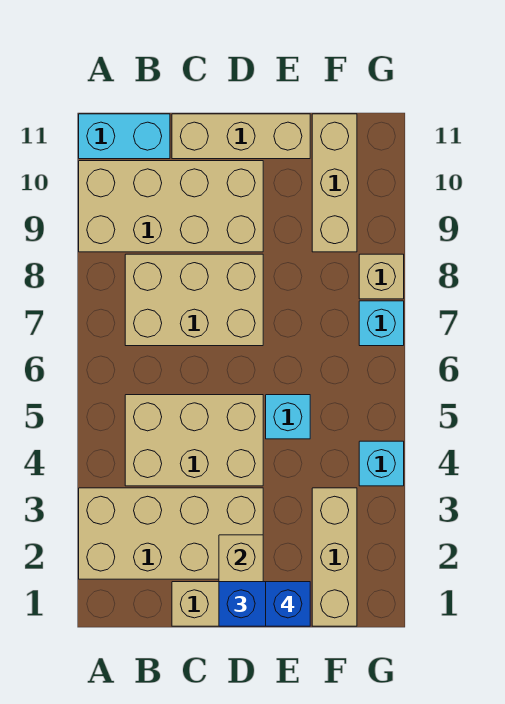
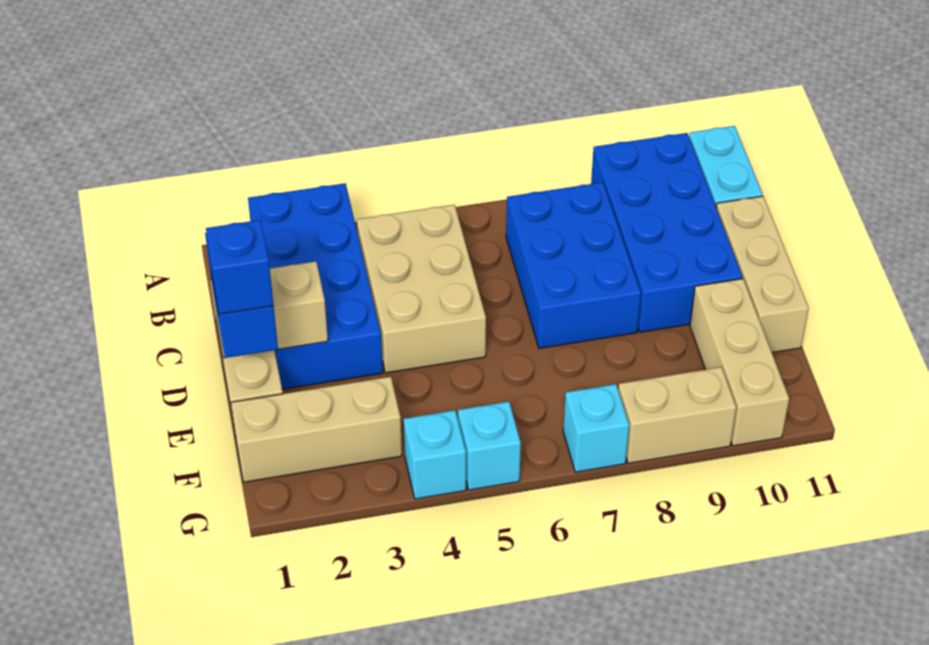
tan 2x4 brick [79,488,263,579] -> blue 2x4 brick [248,183,383,389]
tan 2x4 brick [79,161,263,252] -> blue 2x4 brick [591,133,743,332]
tan 2x3 brick [125,254,263,346] -> blue 2x3 brick [506,182,641,348]
cyan 1x1 brick [266,395,310,439] -> cyan 1x1 brick moved to [458,402,521,490]
tan 1x3 brick [312,114,357,252] -> tan 1x3 brick turned to [690,279,789,446]
tan 1x1 brick [359,254,404,299] -> tan 1x2 brick [618,367,736,463]

